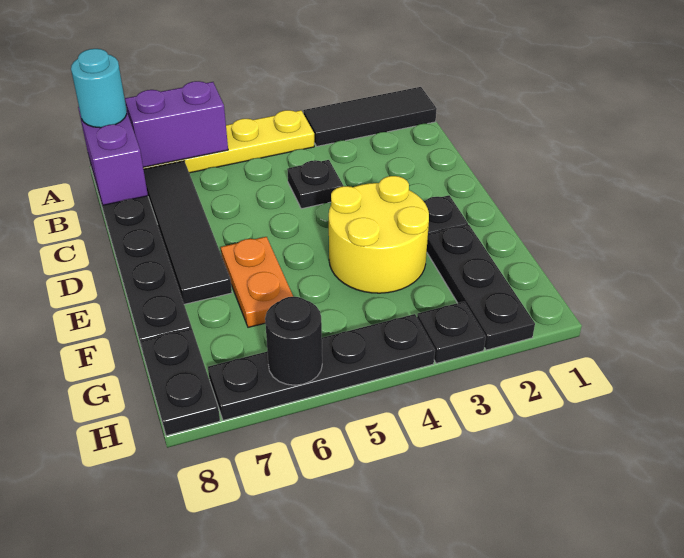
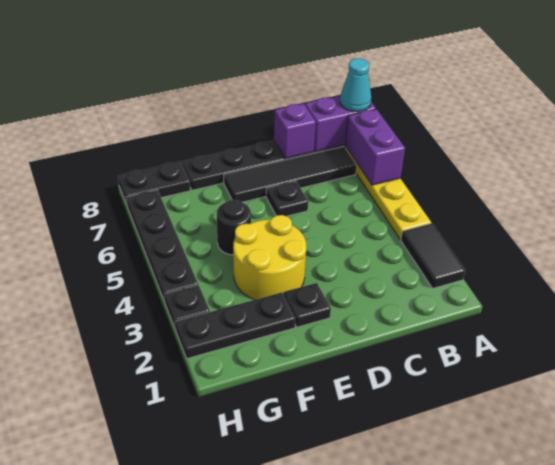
black 1x3 tile [303,87,437,146] -> black 1x2 tile [401,223,465,288]
cyan 1x1 round brick [71,49,127,128] -> cyan 1x1 cone [340,58,371,112]
black 1x1 plate [287,160,343,209] -> black 1x1 plate moved to [266,181,308,216]
none -> purple 1x1 brick [274,104,316,159]
orange 1x2 plate [221,237,293,327] -> none
black 1x1 round brick [265,297,322,385] -> black 1x1 round brick moved to [217,200,251,255]

